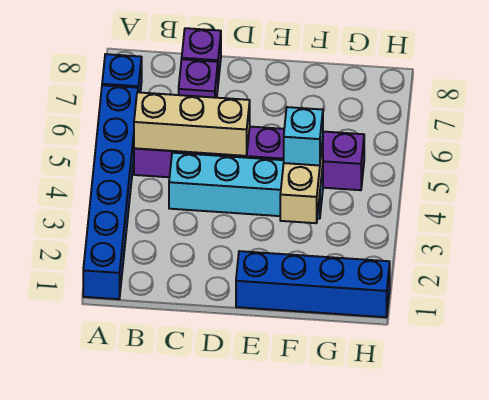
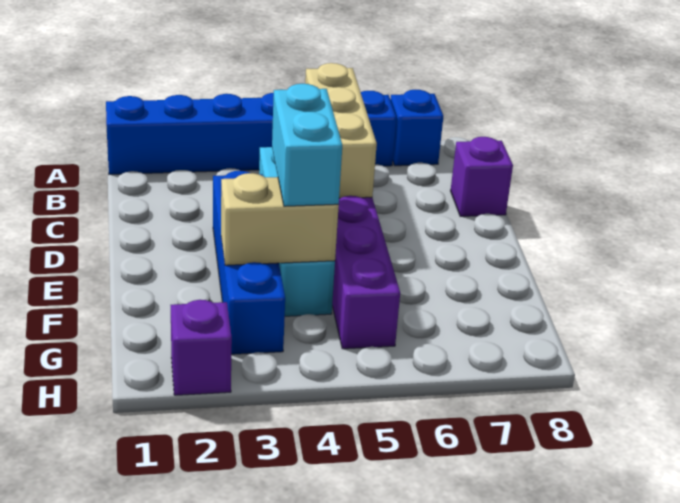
purple 1x1 brick [179,59,218,98] -> purple 1x1 brick moved to [171,300,232,395]
blue 1x4 brick [236,251,390,317] -> blue 1x4 brick moved to [213,170,285,354]
cyan 1x1 brick [284,107,323,166] -> cyan 1x2 brick [272,84,342,206]

